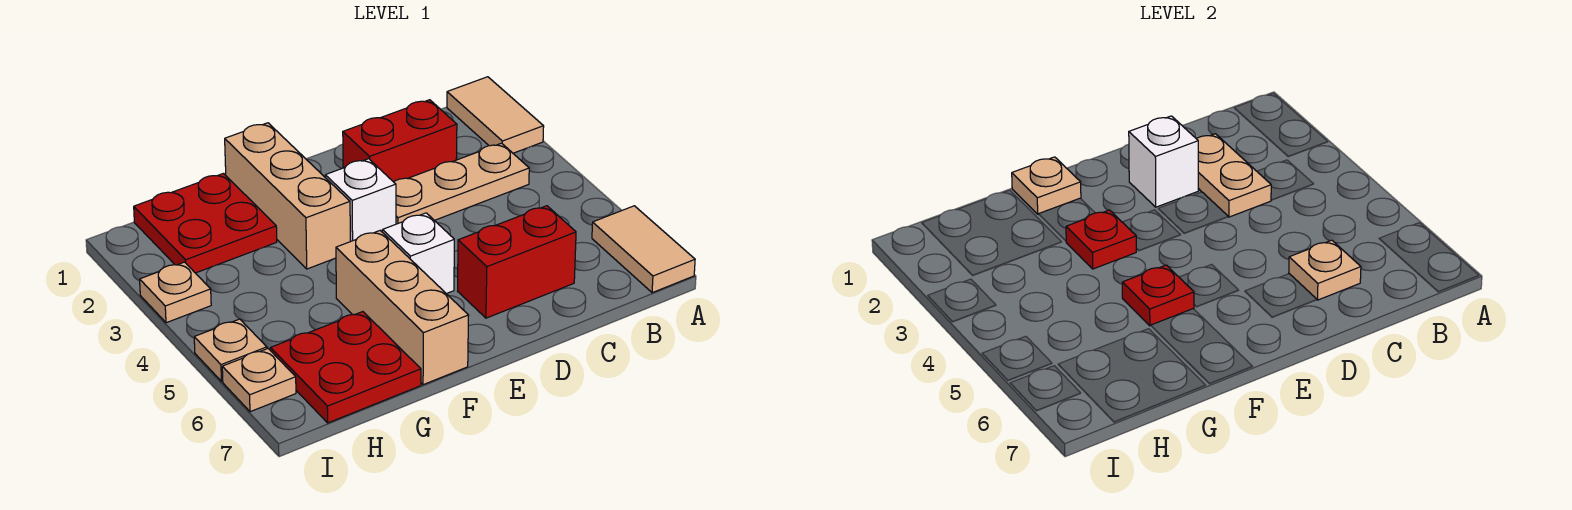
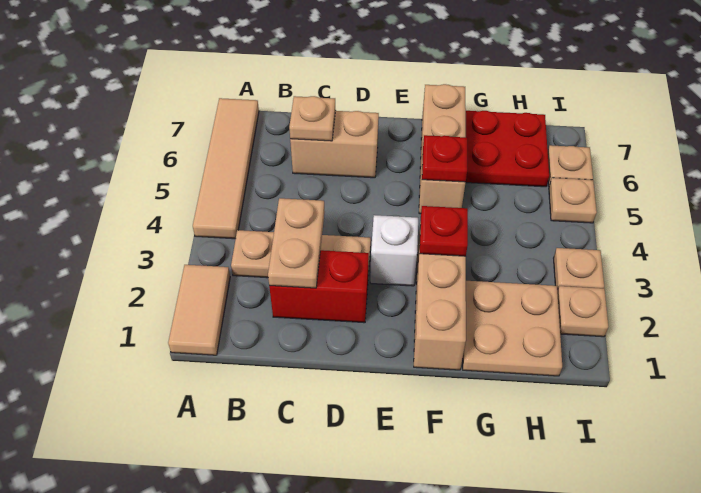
tan 1x2 tile [592,206,695,293] -> tan 1x4 tile [193,98,259,239]
red 1x2 brick [458,206,576,318] -> tan 1x2 brick [290,111,379,178]
white 1x1 brick [1129,116,1198,207] -> none
white 1x1 brick [382,213,454,294] -> none
tan 1x1 plate [1012,157,1081,214] -> tan 1x1 plate moved to [557,286,609,337]
red 2x2 plate [134,174,277,273] -> tan 2x2 plate [463,281,562,376]

